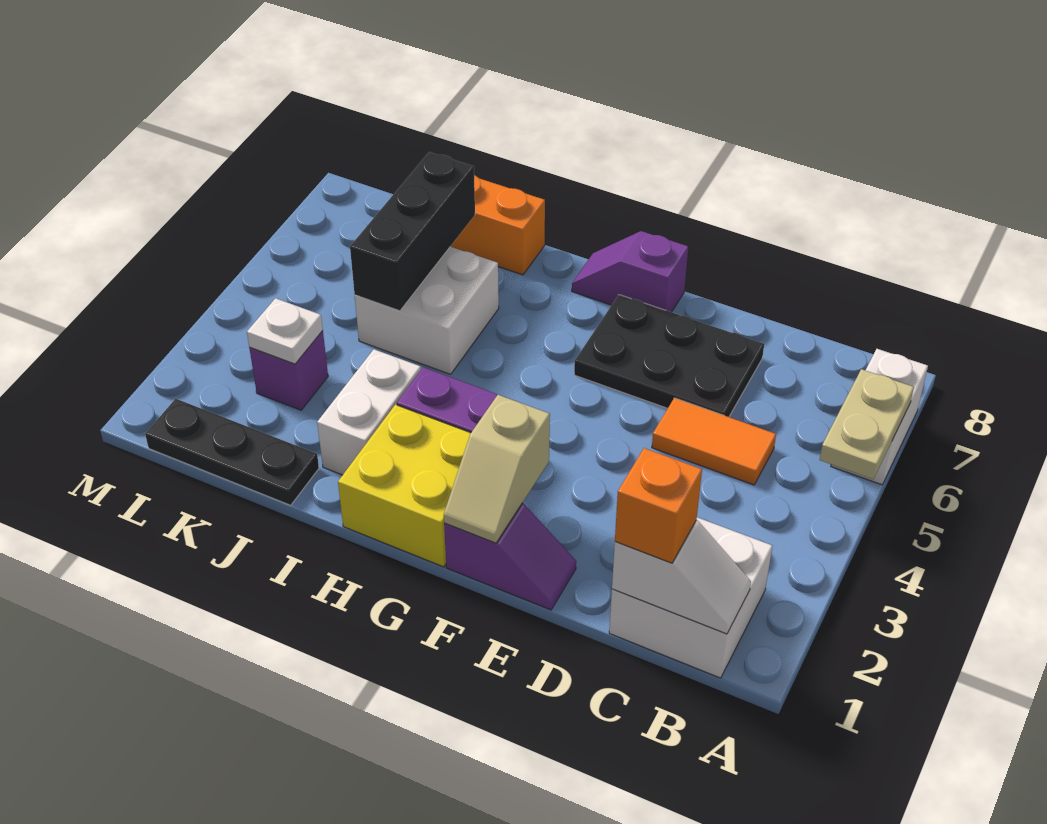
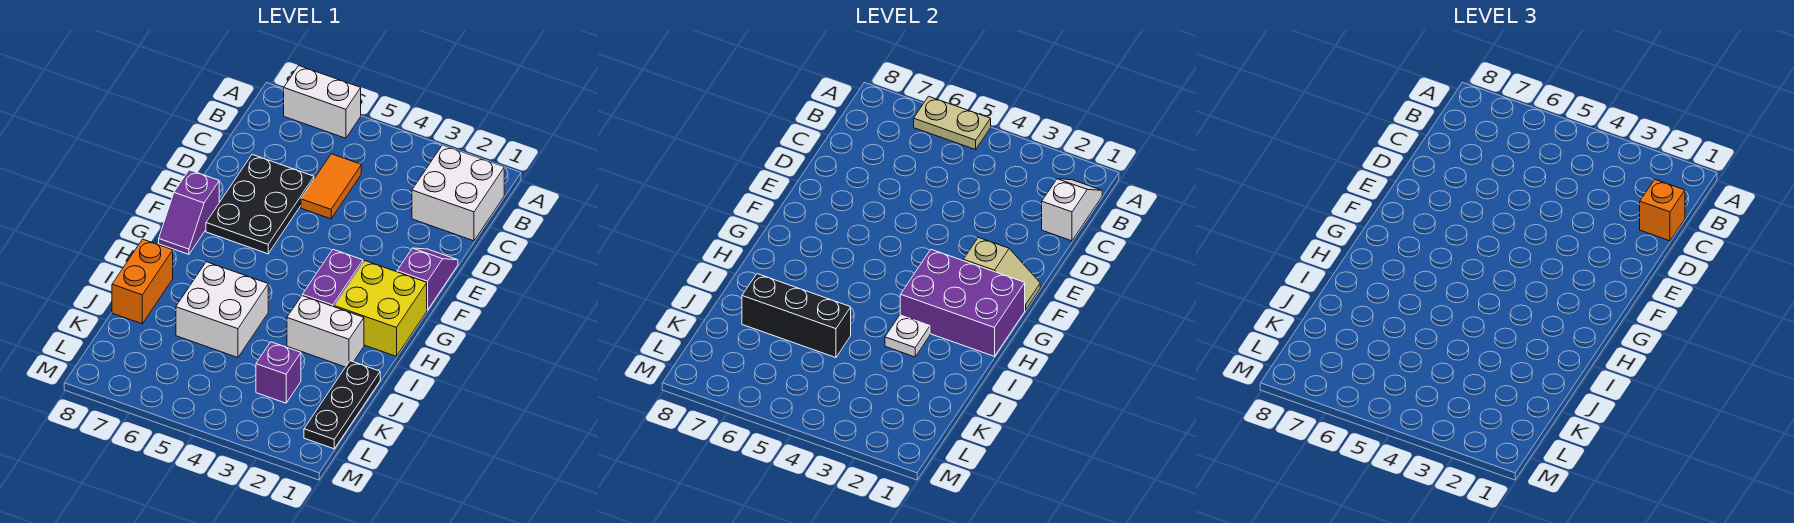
none -> purple 2x3 brick [900,249,1025,356]
white 1x1 plate [247,298,323,364] -> white 1x1 plate moved to [885,315,930,357]

